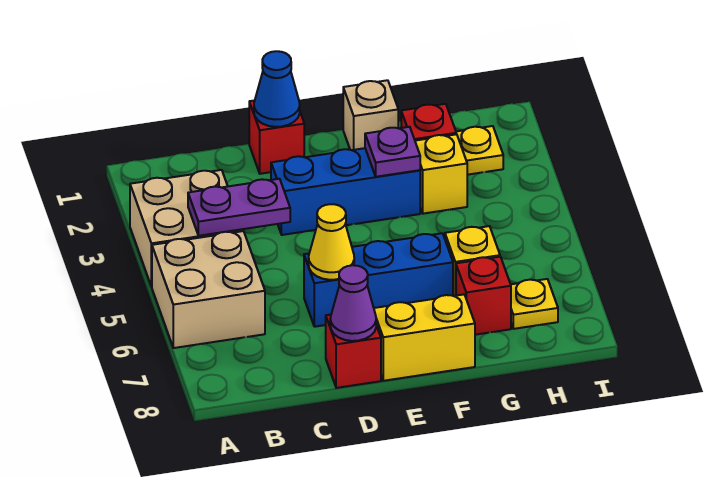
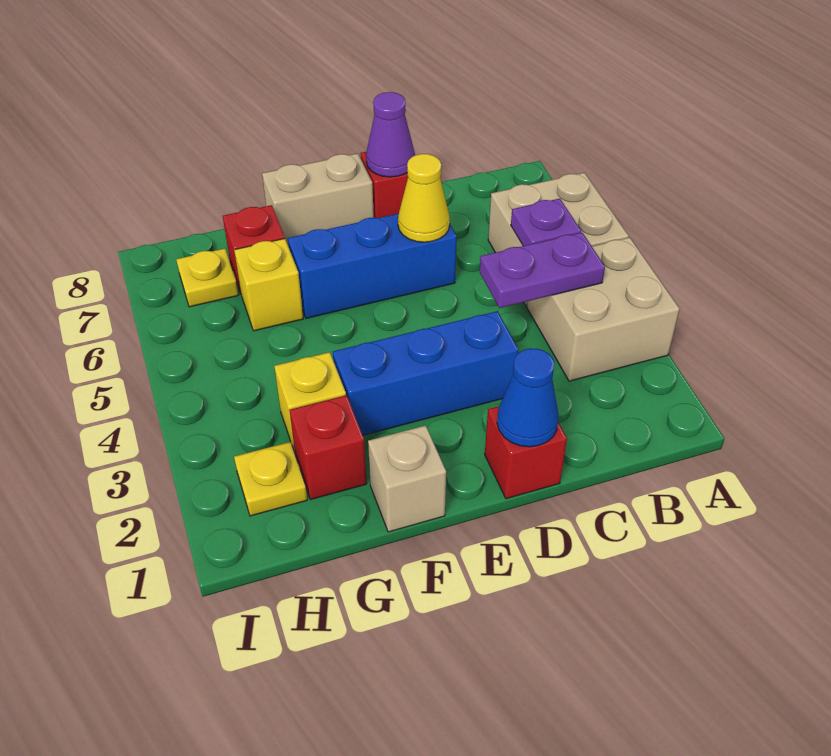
yellow 1x2 brick [374,294,475,381] -> tan 1x2 brick [262,153,374,247]
purple 1x1 plate [365,127,420,177] -> purple 1x1 plate moved to [511,199,581,246]

